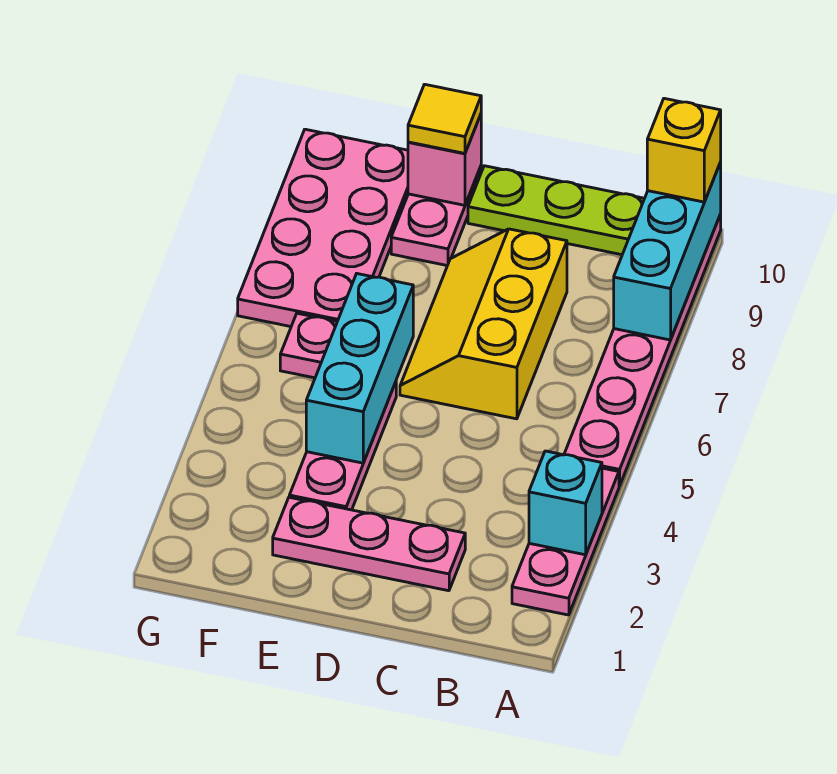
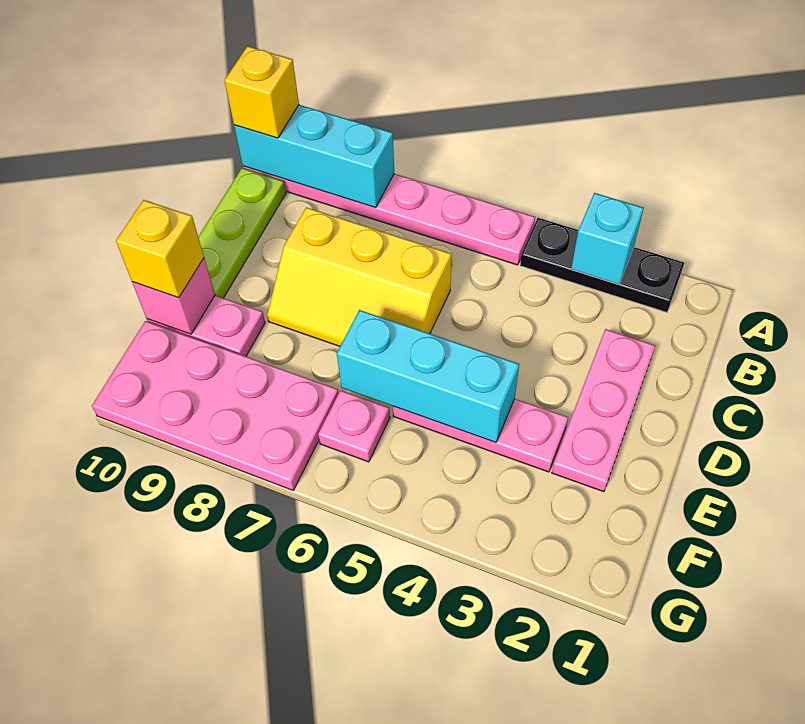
pink 1x3 plate [512,468,619,615] -> black 1x3 plate [520,218,684,312]
yellow 1x1 tile [408,84,481,153] -> yellow 1x1 brick [116,200,204,298]

